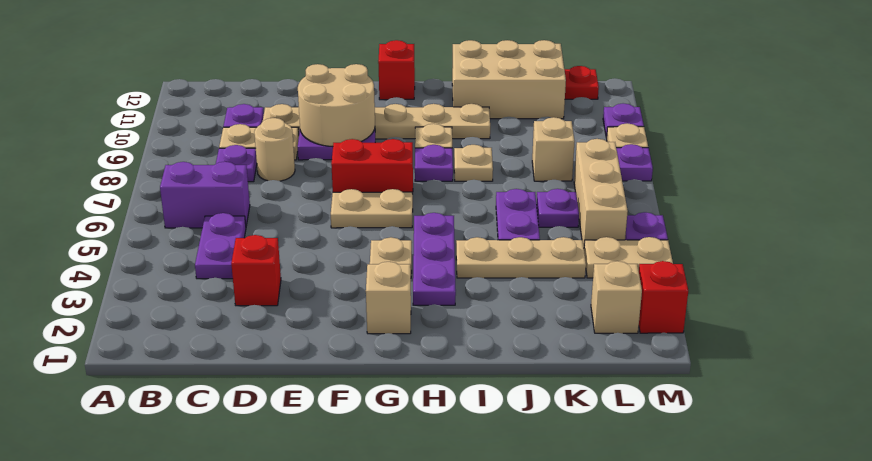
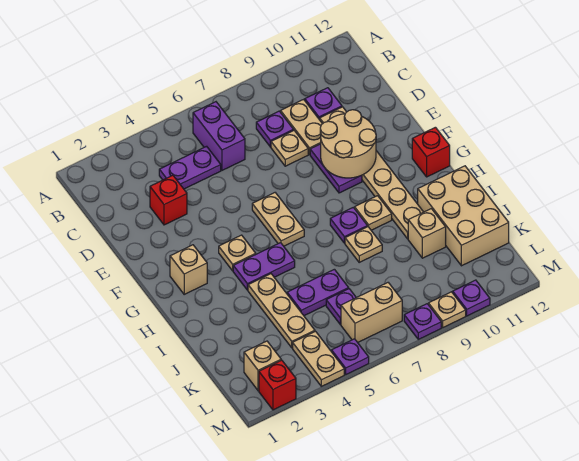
tan 1x1 round brick [254,118,295,181] -> tan 1x1 plate [271,131,308,166]
red 1x2 brick [331,139,413,194] -> none
purple 1x3 plate [413,213,456,305] -> purple 1x2 plate [233,243,295,290]
tan 1x1 brick [532,117,575,181] -> tan 1x1 brick moved to [408,209,446,258]
tan 1x3 brick [574,139,628,246] -> tan 1x2 brick [341,283,402,342]
red 1x1 plate [564,66,599,99] -> none

